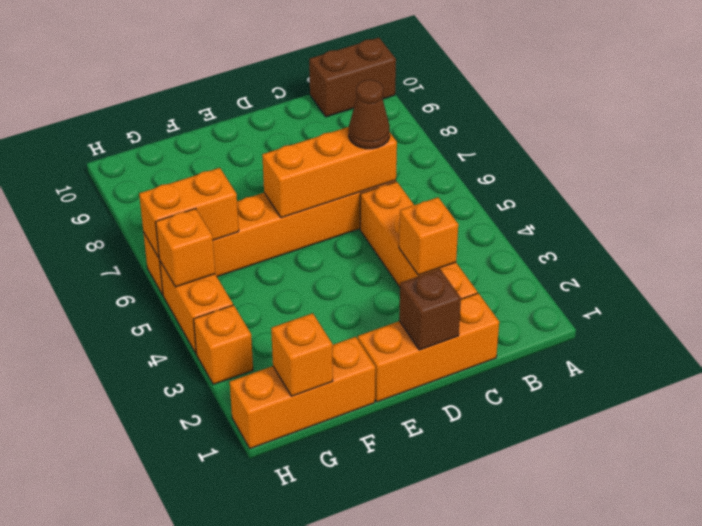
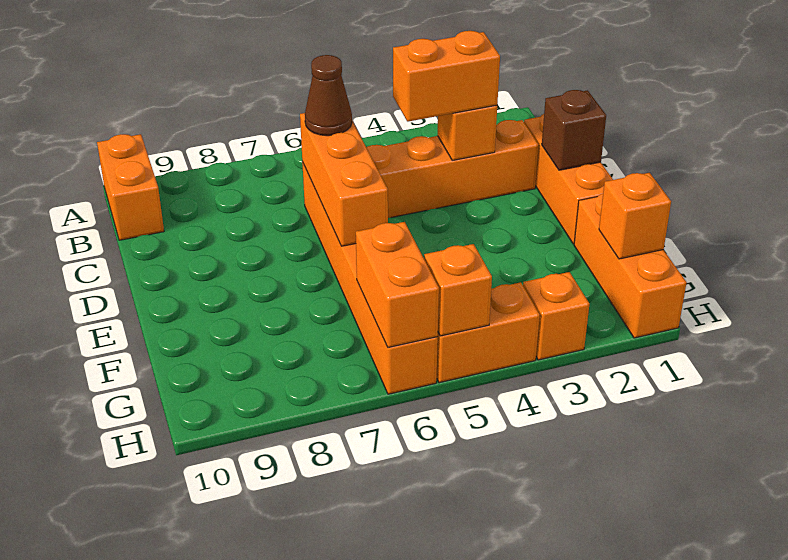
brown 1x2 brick [309,38,396,117] -> orange 1x2 brick [97,134,164,240]
none -> orange 1x2 brick [393,31,500,122]

